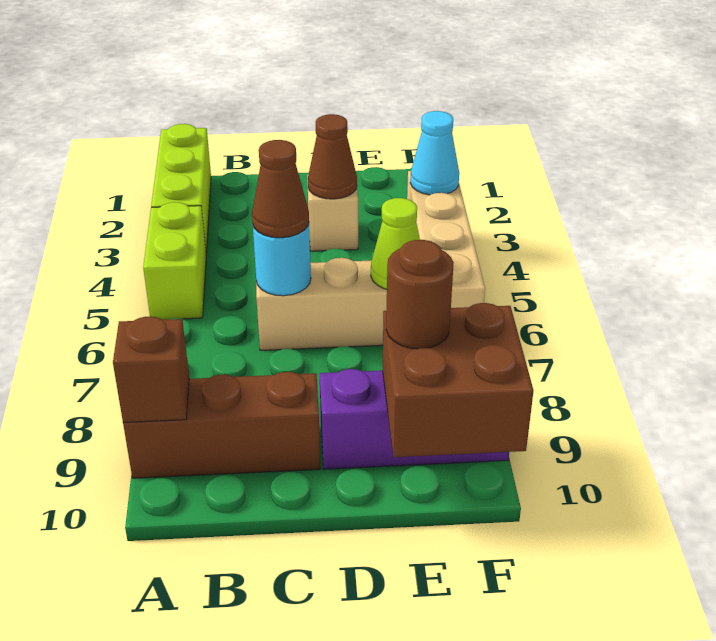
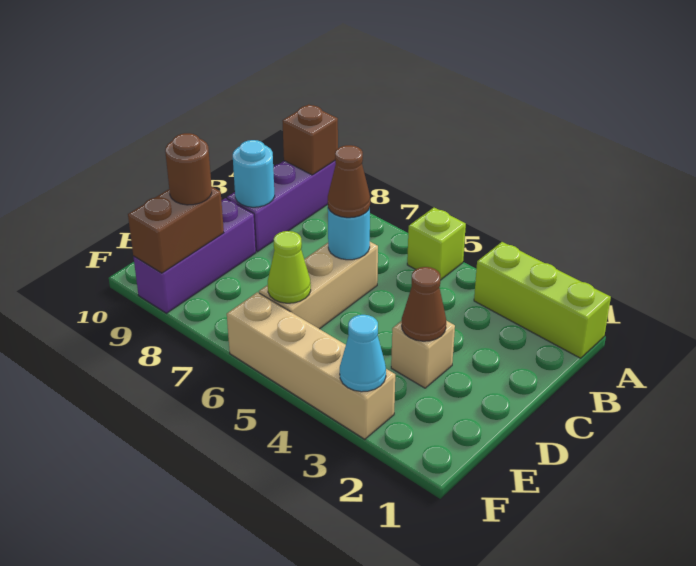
lime 1x2 brick [143,202,206,320] -> lime 1x1 brick [407,208,466,280]
brown 1x3 brick [123,372,320,478] -> purple 1x3 brick [227,161,336,252]
none -> cyan 1x1 round brick [233,140,275,207]
brown 2x2 brick [383,303,533,457] -> brown 1x2 brick [128,187,224,273]

